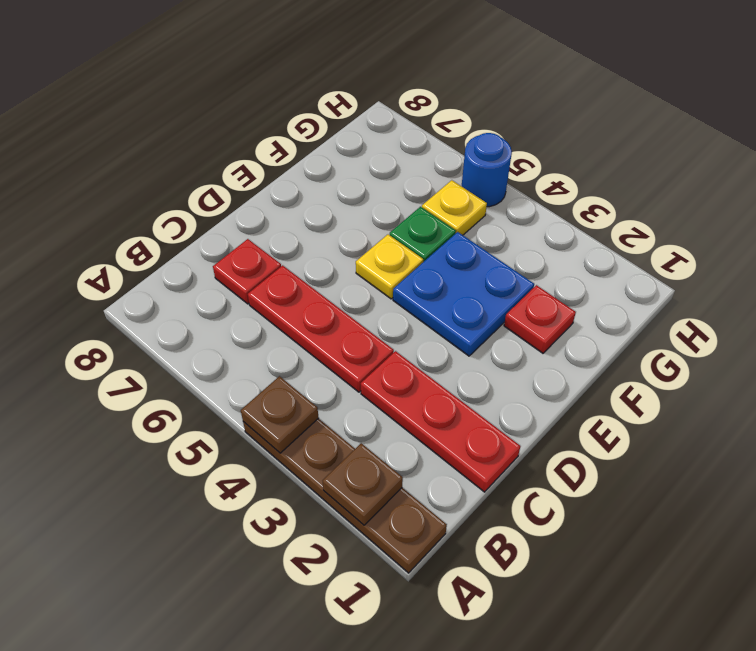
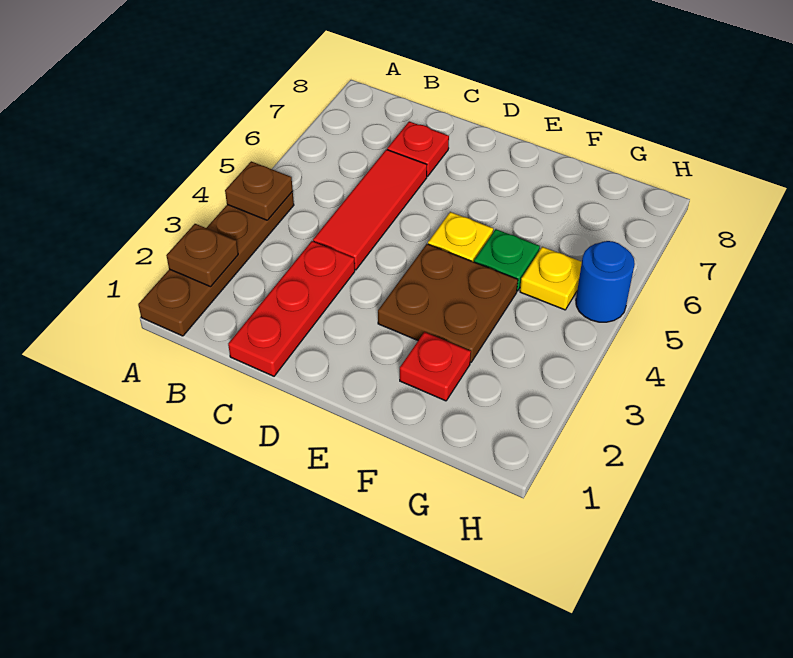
red 1x3 plate [248,265,394,392] -> red 1x3 tile [313,149,427,270]
blue 2x2 plate [393,232,534,356] -> brown 2x2 plate [378,244,518,363]

